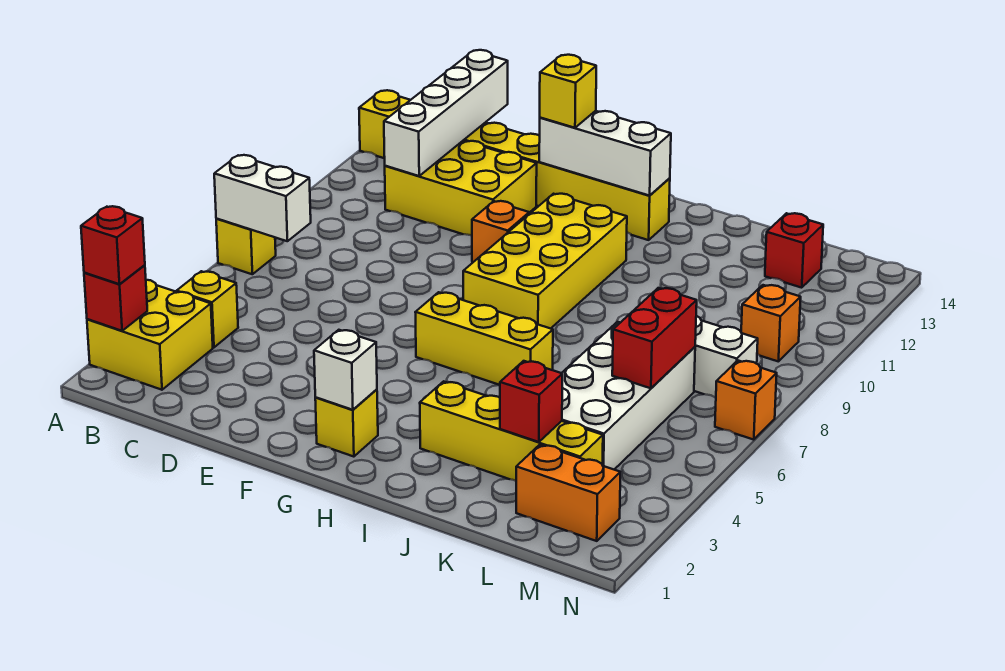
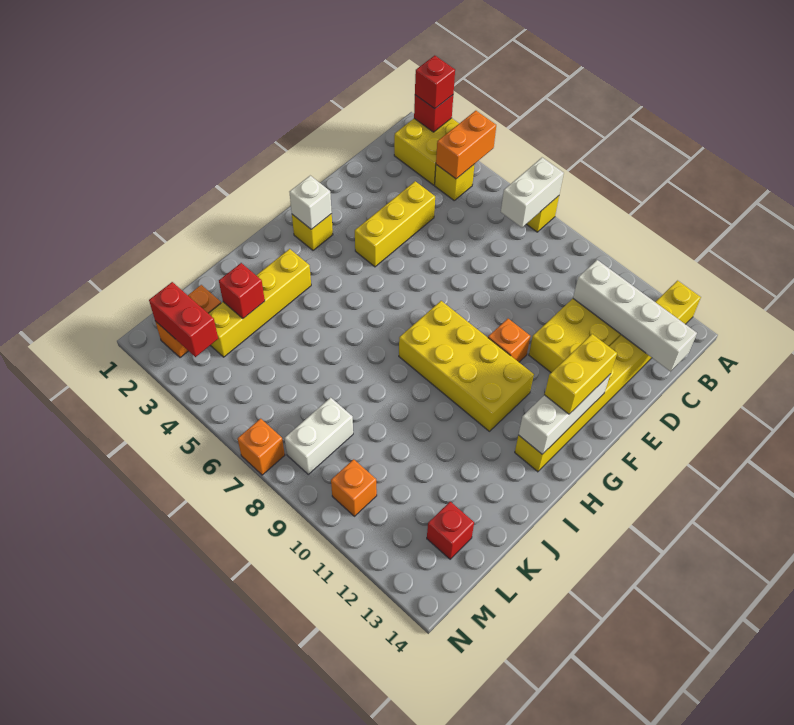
none -> orange 1x2 brick [436,111,496,179]
yellow 1x1 brick [540,55,596,128] -> yellow 1x2 brick [544,334,617,414]
yellow 1x3 brick [415,292,553,385] -> yellow 1x3 brick moved to [355,181,435,267]
white 2x4 brick [562,322,695,469] -> none
red 1x2 brick [612,288,697,388] -> red 1x2 brick moved to [149,282,218,357]

